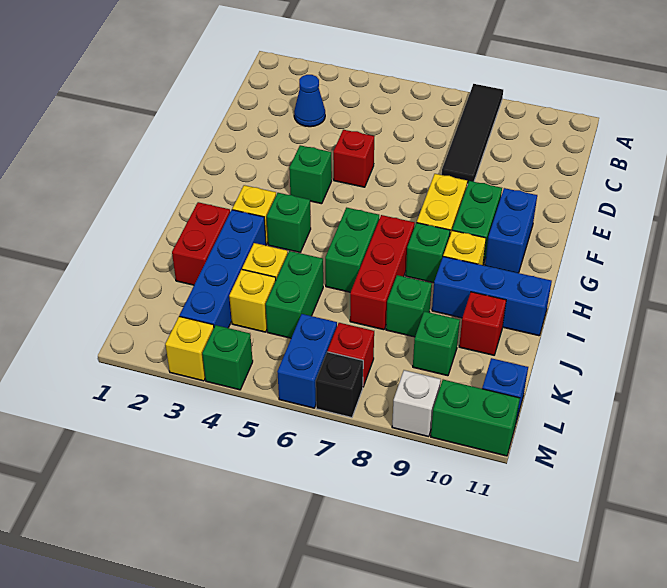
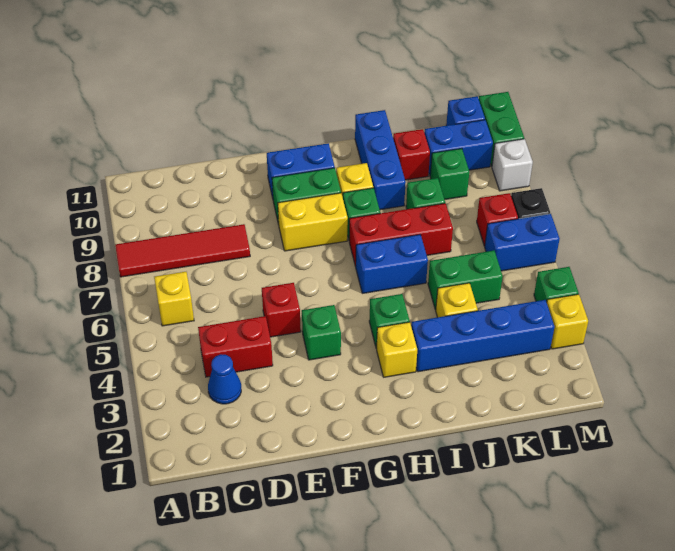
black 1x4 tile [442,84,503,184] -> red 1x4 tile [115,224,250,277]
green 1x2 brick [325,208,379,292] -> blue 1x2 brick [356,235,428,293]
red 1x2 brick [172,202,230,285] -> red 1x2 brick moved to [198,316,273,377]
yellow 1x1 brick [229,270,276,332] -> yellow 1x1 brick moved to [154,272,194,326]
none -> blue 1x2 brick [424,120,493,175]

